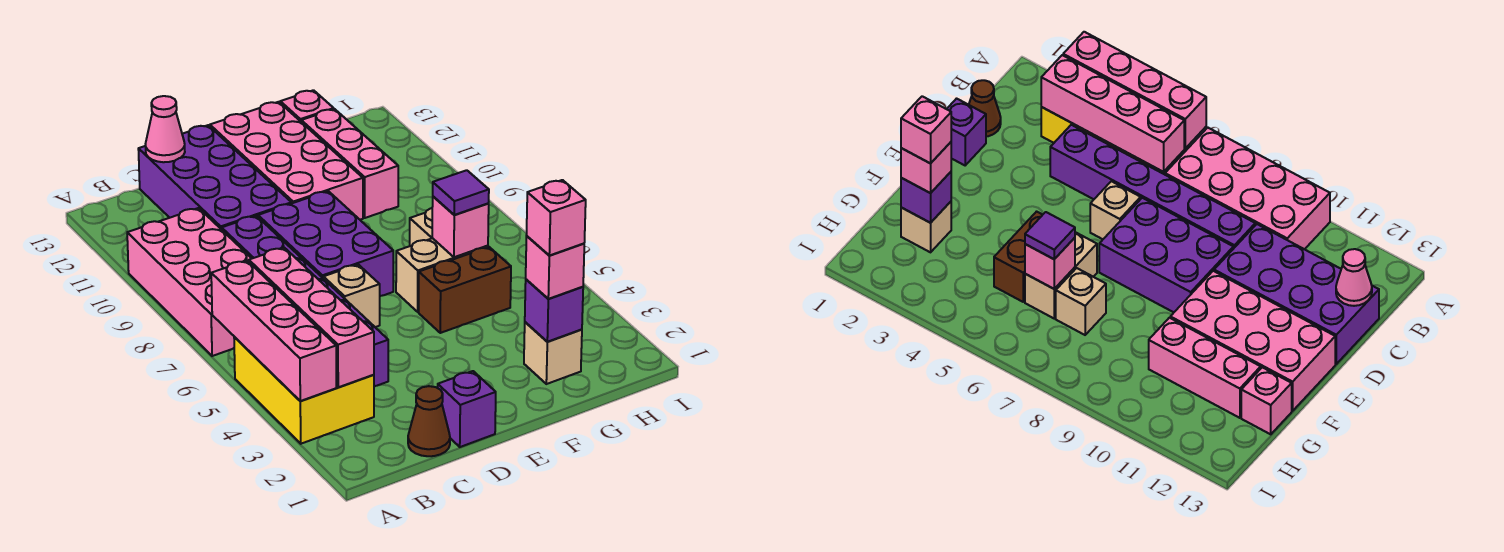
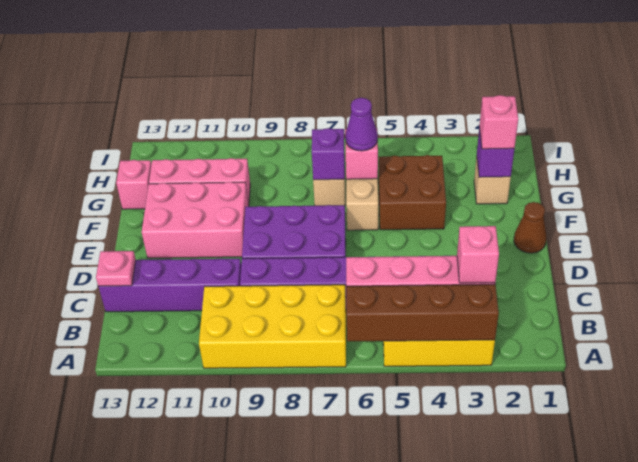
pink 1x4 brick [211,261,336,401] -> brown 1x4 brick [346,284,499,341]
pink 2x4 brick [127,208,252,356] -> yellow 2x4 brick [199,285,346,368]
brown 1x1 cone [408,386,450,456] -> brown 1x1 cone moved to [514,202,546,253]
purple 2x4 brick [138,125,291,230] -> purple 1x4 brick [98,259,241,312]
pink 1x1 cone [146,96,185,162] -> pink 1x1 plate [96,251,136,286]
purple 1x1 brick [438,371,496,447] -> purple 1x1 brick moved to [312,128,345,180]
tan 1x1 brick [323,265,380,327] -> none
pink 2x4 brick [210,102,363,220] -> pink 2x3 brick [142,182,249,258]
brown 1x2 brick [419,247,511,333] -> brown 2x2 brick [378,155,446,230]
pink 1x1 brick [527,180,586,256] -> pink 1x1 brick moved to [457,226,499,283]
purple 1x1 tile [433,170,489,215] -> purple 1x1 cone [345,98,378,151]

